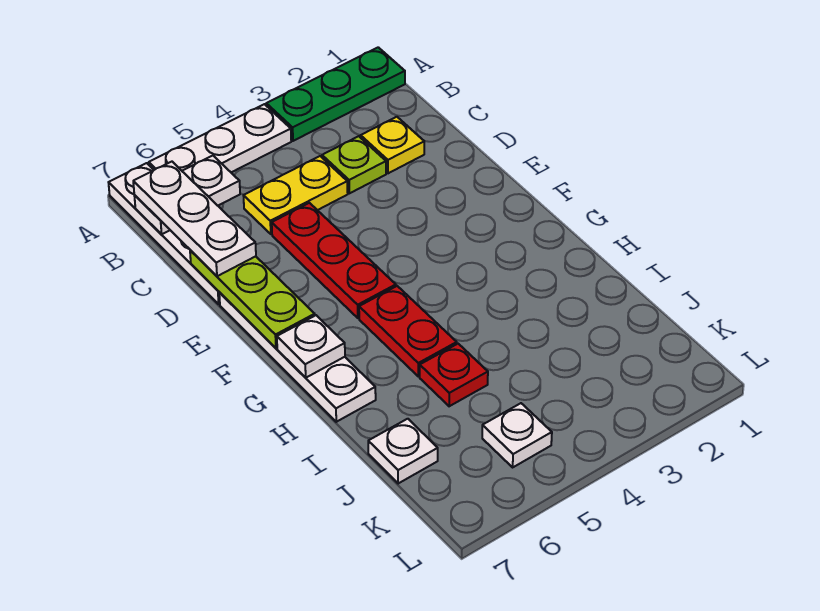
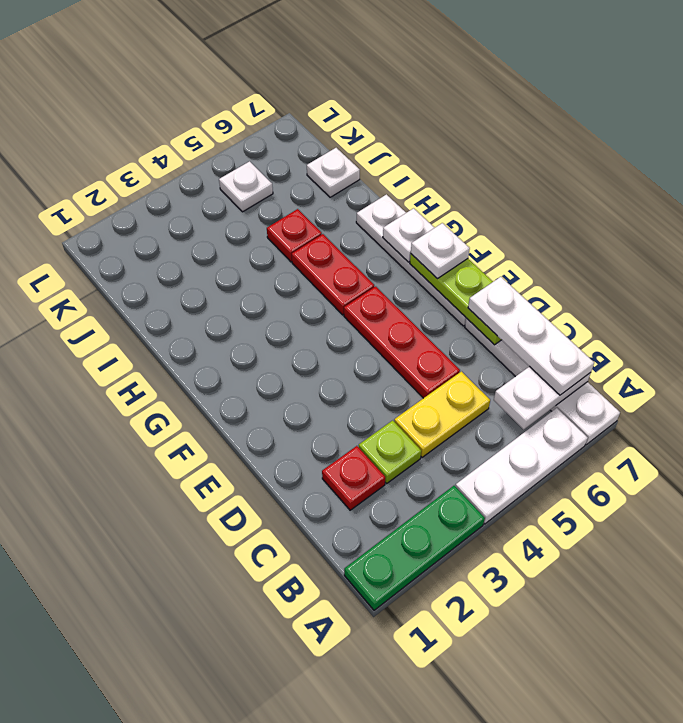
yellow 1x1 plate [361,117,424,173] -> red 1x1 plate [322,446,385,510]
none -> white 1x1 plate [411,223,470,279]

